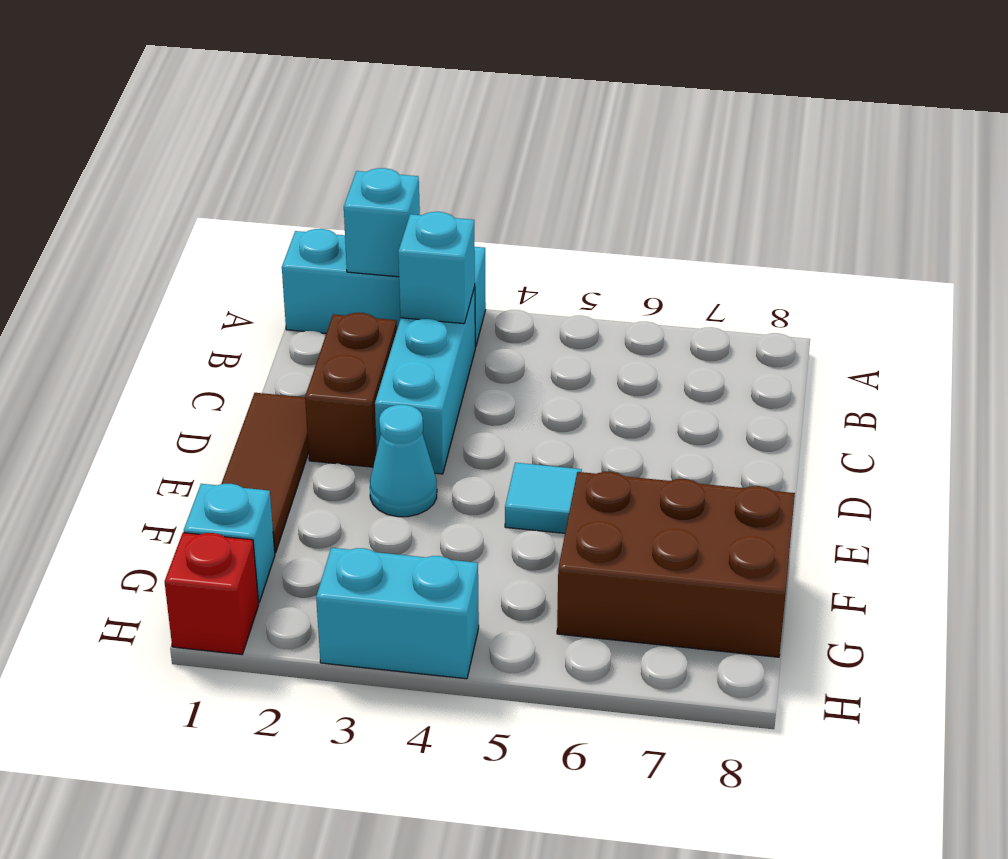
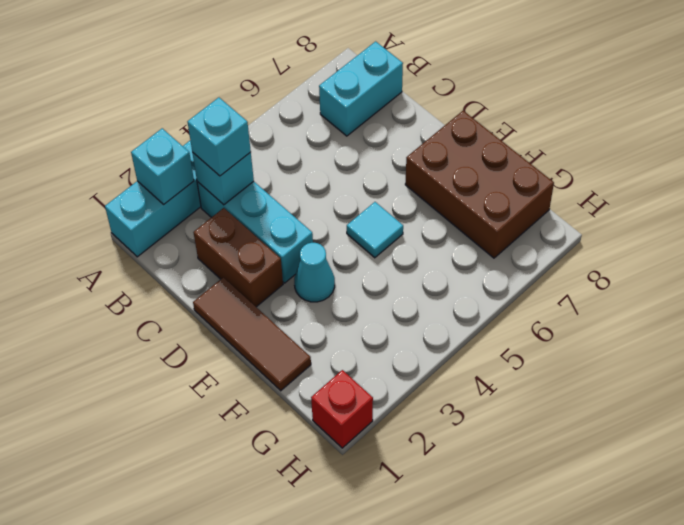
brown 2x3 brick [557,472,795,657] -> brown 2x3 brick turned to [405,111,554,258]
cyan 1x1 brick [184,484,275,603] -> cyan 1x1 brick moved to [188,98,251,176]
cyan 1x2 brick [316,548,479,679] -> cyan 1x2 brick moved to [319,41,403,136]

